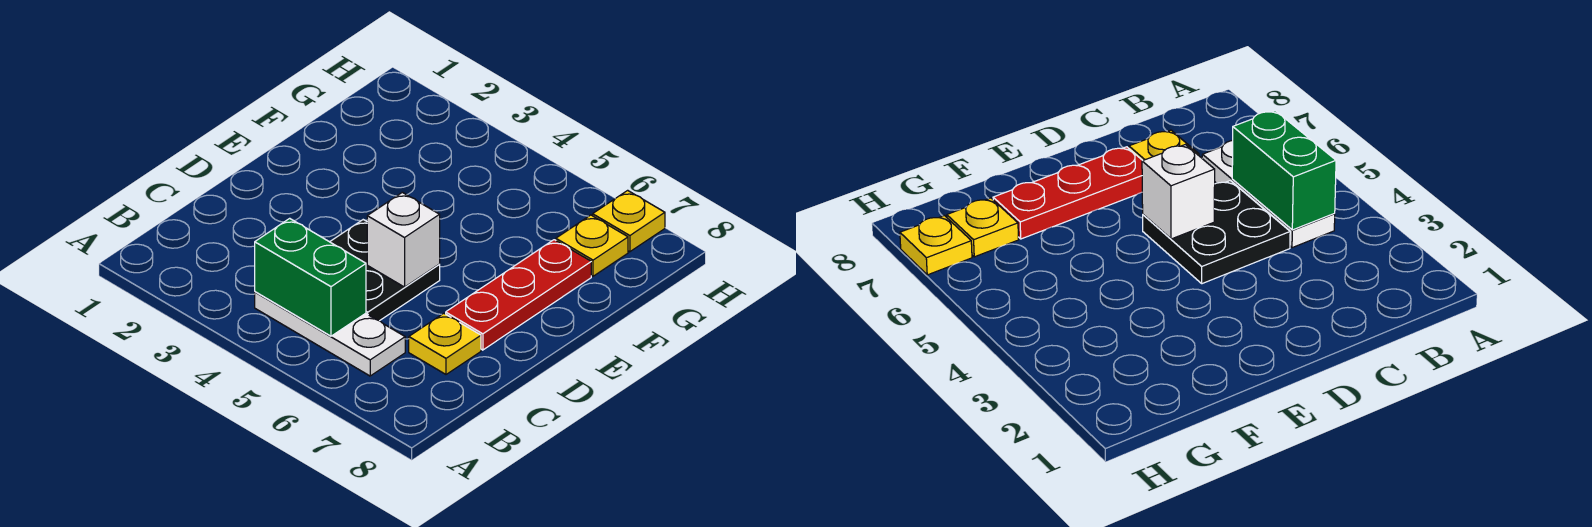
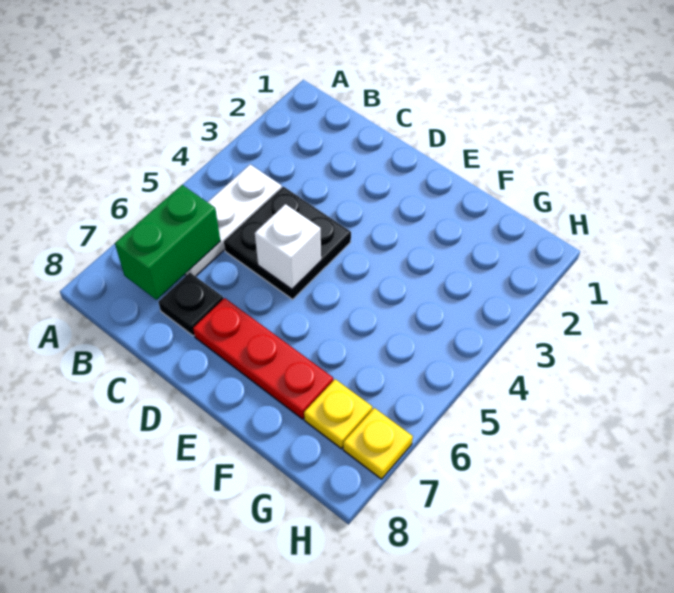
green 1x2 brick [255,218,366,336] -> green 1x2 brick moved to [115,185,220,300]
yellow 1x1 plate [409,313,481,374] -> black 1x1 plate [158,273,223,336]

